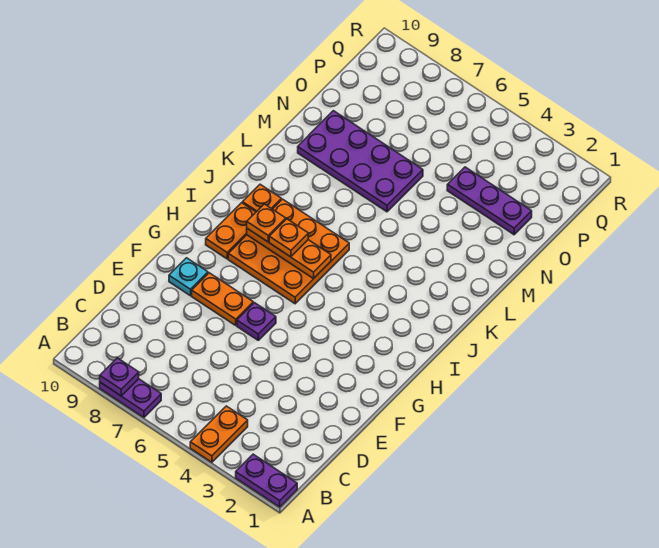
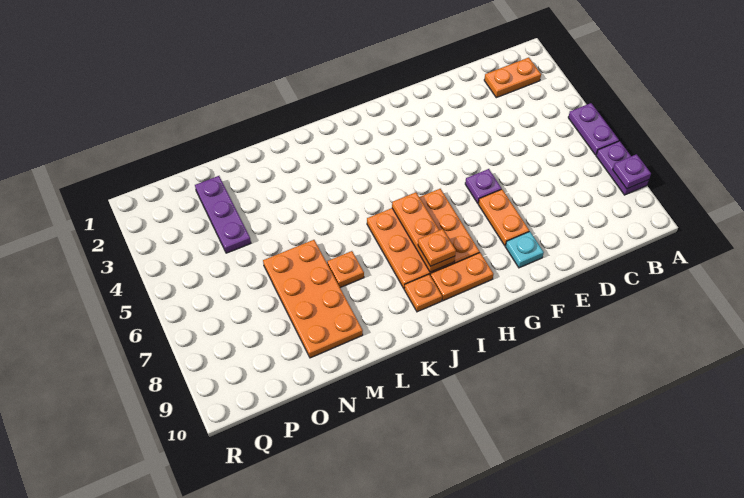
purple 1x2 plate [236,454,297,507] -> purple 1x2 plate moved to [568,103,619,155]
orange 1x2 plate [190,406,248,462] -> orange 1x2 plate moved to [484,58,541,98]
orange 1x1 plate [269,219,308,257] -> orange 1x1 plate moved to [327,251,364,288]
purple 2x4 plate [298,111,423,212] -> orange 2x4 plate [263,240,363,358]

